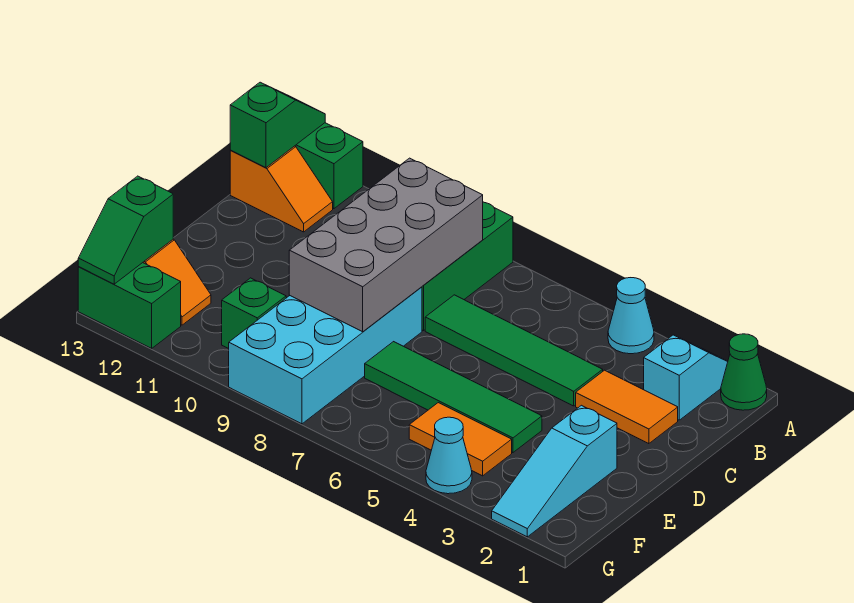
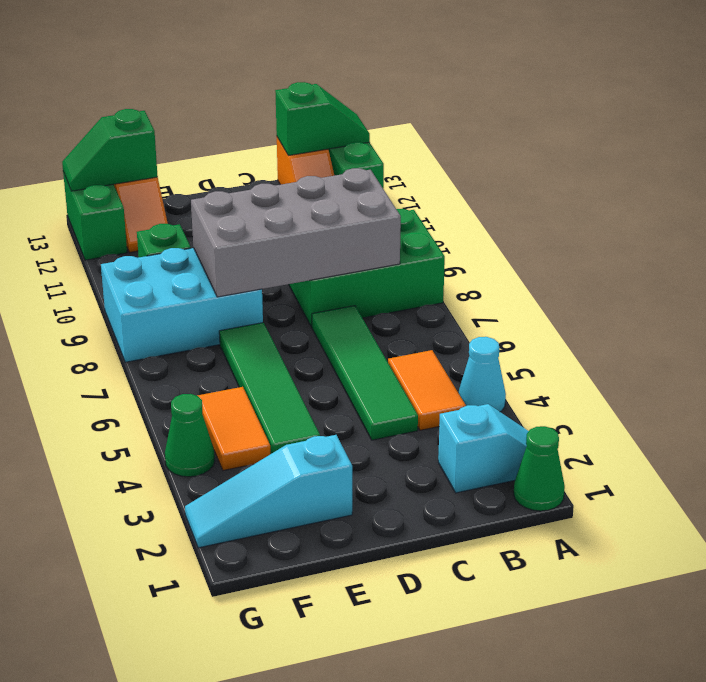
orange 1x2 tile [576,370,678,444] -> orange 1x2 tile moved to [388,350,466,430]
cyan 2x4 brick [229,287,422,424] -> cyan 2x3 brick [101,248,263,362]
cyan 1x1 cone [426,417,472,494] -> green 1x1 cone [165,394,215,477]

